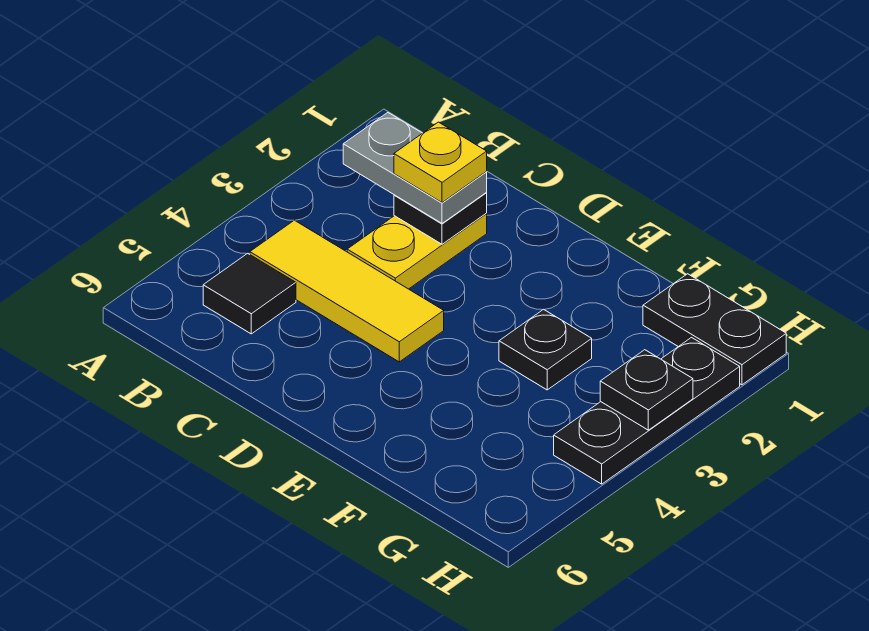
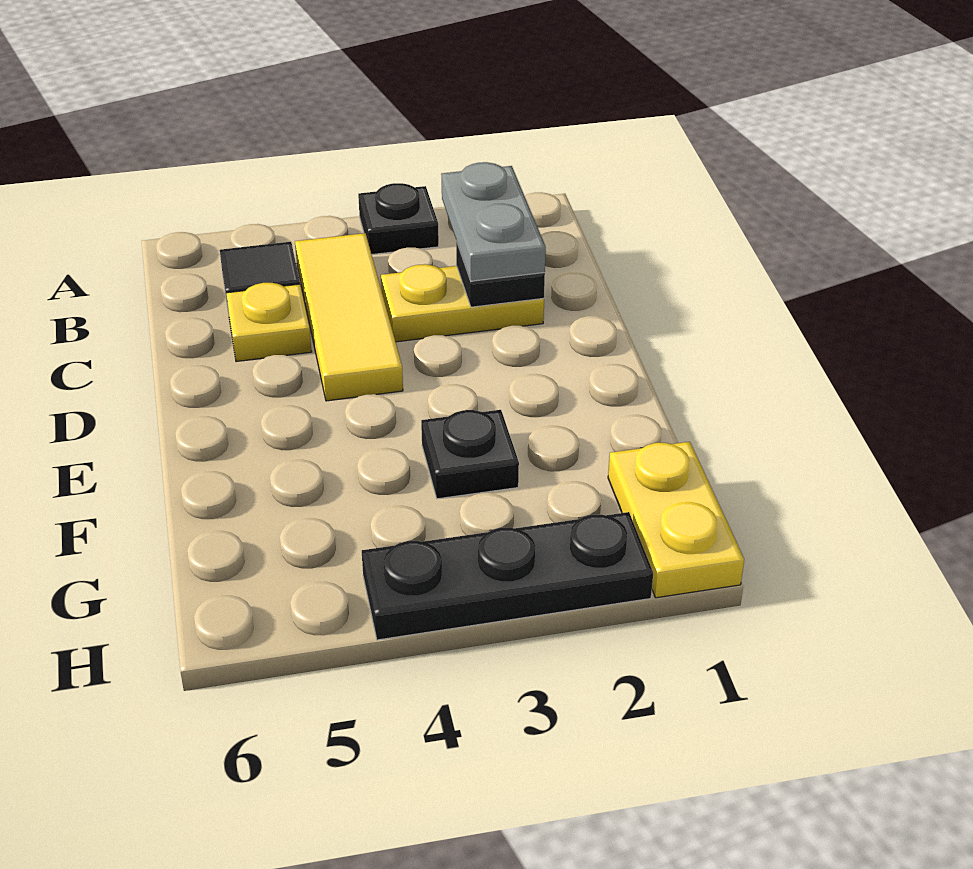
yellow 1x1 plate [394,122,487,203] -> yellow 1x1 plate moved to [226,283,312,362]
black 1x2 plate [643,274,786,385] -> yellow 1x2 plate [608,442,744,598]
black 1x1 plate [600,350,693,430] -> black 1x1 plate moved to [358,183,439,255]

